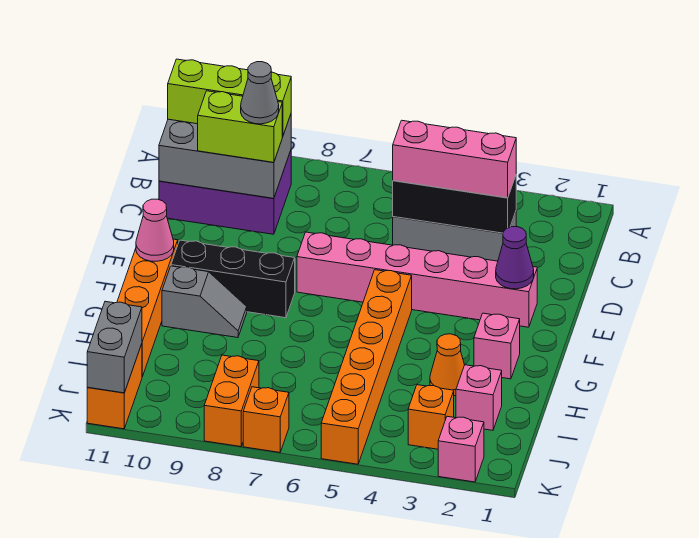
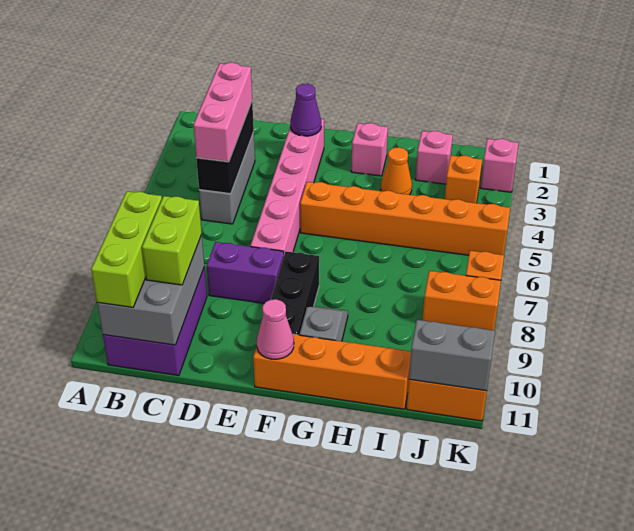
grey 1x1 cone [241,62,279,124] -> none
none -> purple 1x2 brick [207,242,284,303]

